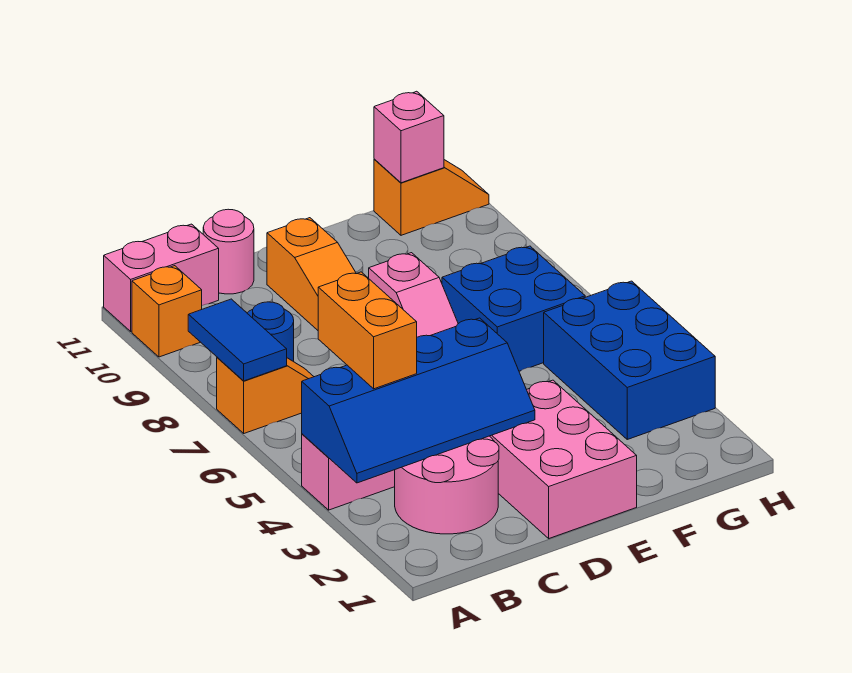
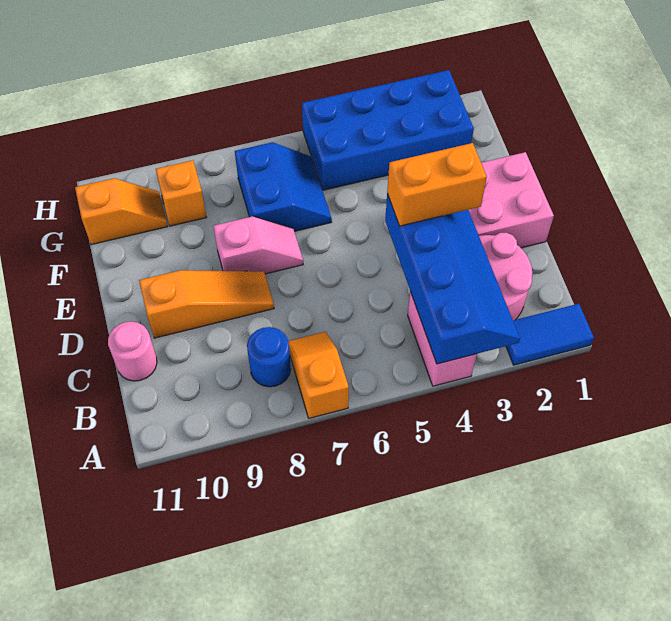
blue 1x2 tile [188,299,287,381] -> blue 1x2 tile moved to [506,304,594,365]
orange 1x1 brick [132,266,202,357] -> orange 1x1 brick moved to [156,160,206,226]
pink 1x2 brick [104,224,219,331] -> none
orange 1x2 brick [318,272,417,389] -> orange 1x2 brick moved to [387,143,487,226]
blue 2x2 brick [442,246,585,371] -> blue 2x2 slope [235,142,332,231]
blue 2x3 brick [544,281,715,439] -> blue 2x4 brick [302,70,474,190]
orange 1x2 slope [374,159,489,235] -> orange 1x2 slope turned to [75,178,168,245]
pink 1x1 brick [374,91,444,183] -> none

